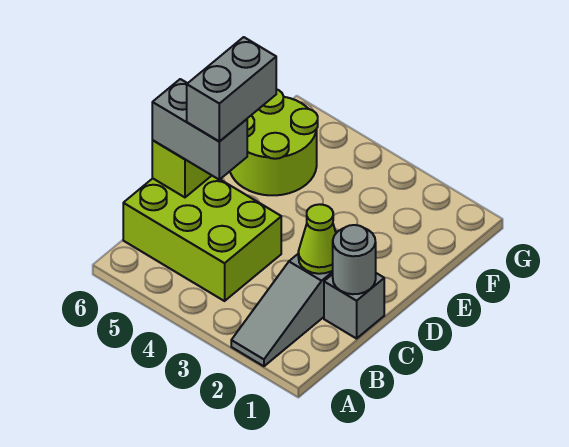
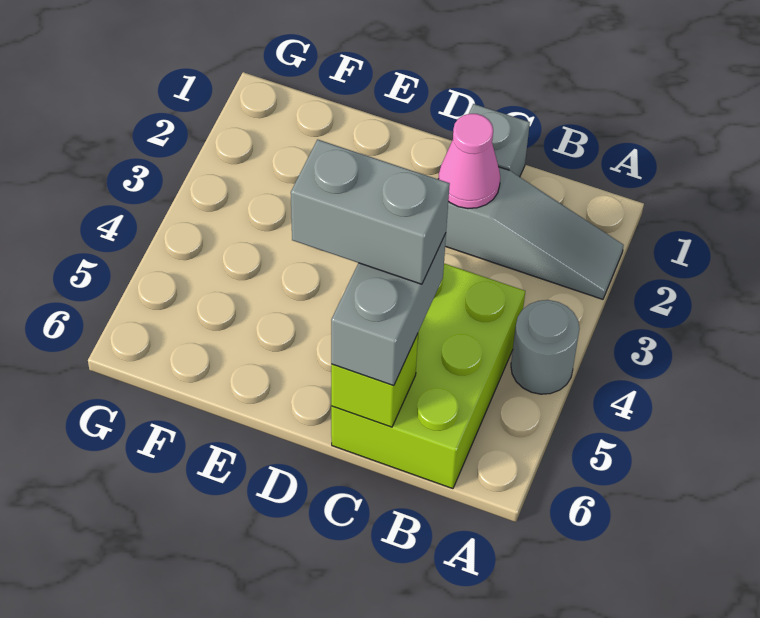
grey 1x1 round brick [333,225,376,294] -> grey 1x1 round brick moved to [511,300,580,394]
lime 1x1 cone [298,204,336,274] -> pink 1x1 cone [438,114,500,209]
lime 2x2 round brick [230,89,318,195] -> none

